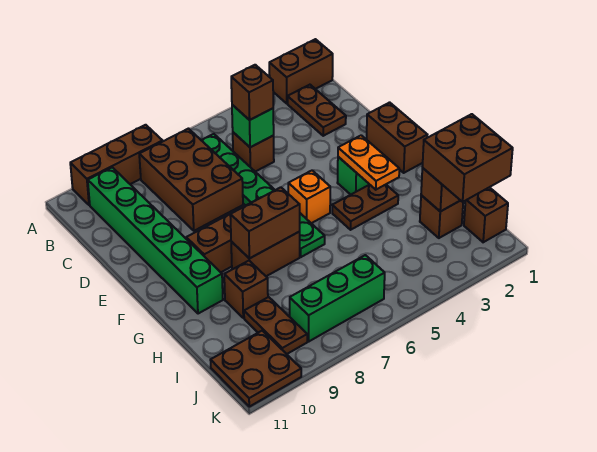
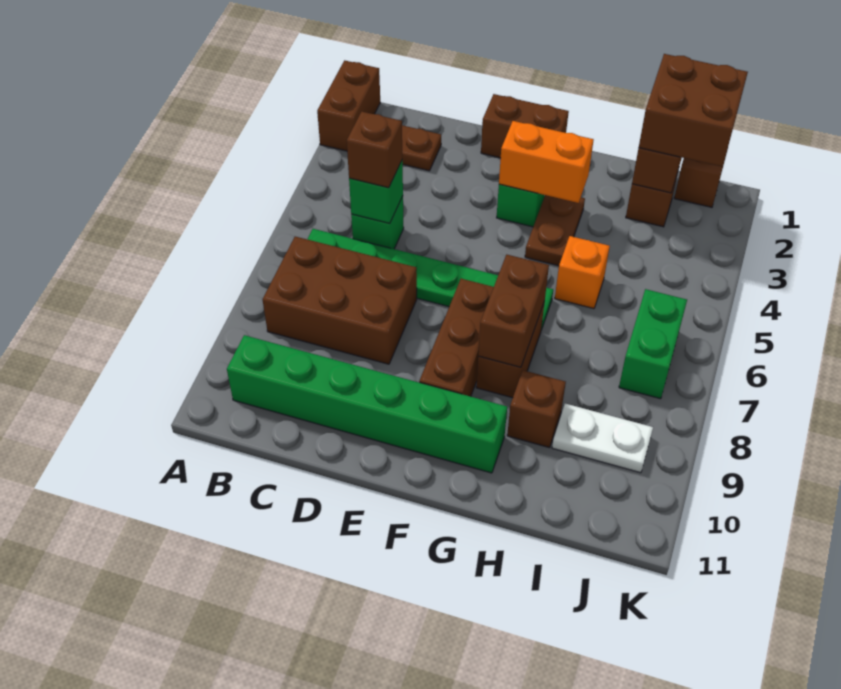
brown 1x3 brick [70,125,163,205] -> none
brown 1x1 brick [233,132,274,172] -> green 1x1 brick [351,196,404,249]
orange 1x2 plate [338,135,399,190] -> orange 1x2 brick [499,121,594,203]
orange 1x1 brick [288,171,330,223] -> orange 1x1 brick moved to [555,236,610,309]
brown 1x2 plate [244,297,307,354] -> white 1x2 plate [552,404,653,473]
green 1x3 brick [290,255,385,341] -> green 1x2 brick [619,289,687,399]
brown 2x2 plate [211,331,301,407] -> none

